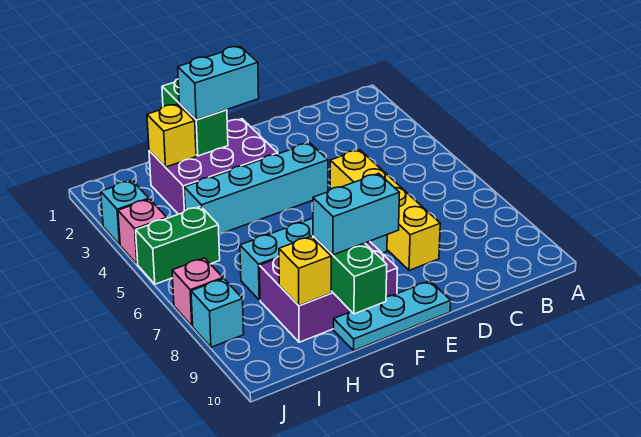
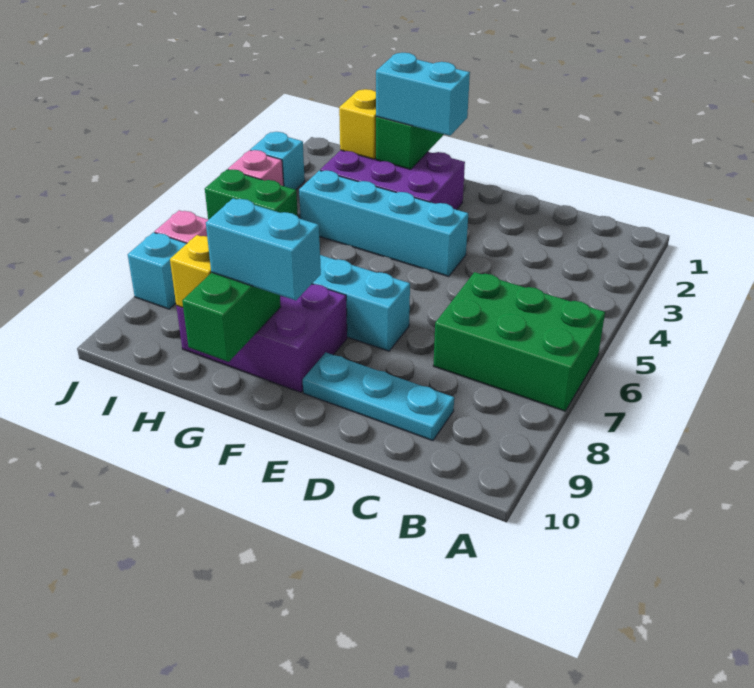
none -> green 2x3 brick [433,272,605,411]
yellow 1x4 brick [330,150,440,270] -> none
cyan 1x3 plate [334,281,451,351] -> cyan 1x3 plate moved to [303,353,454,441]

